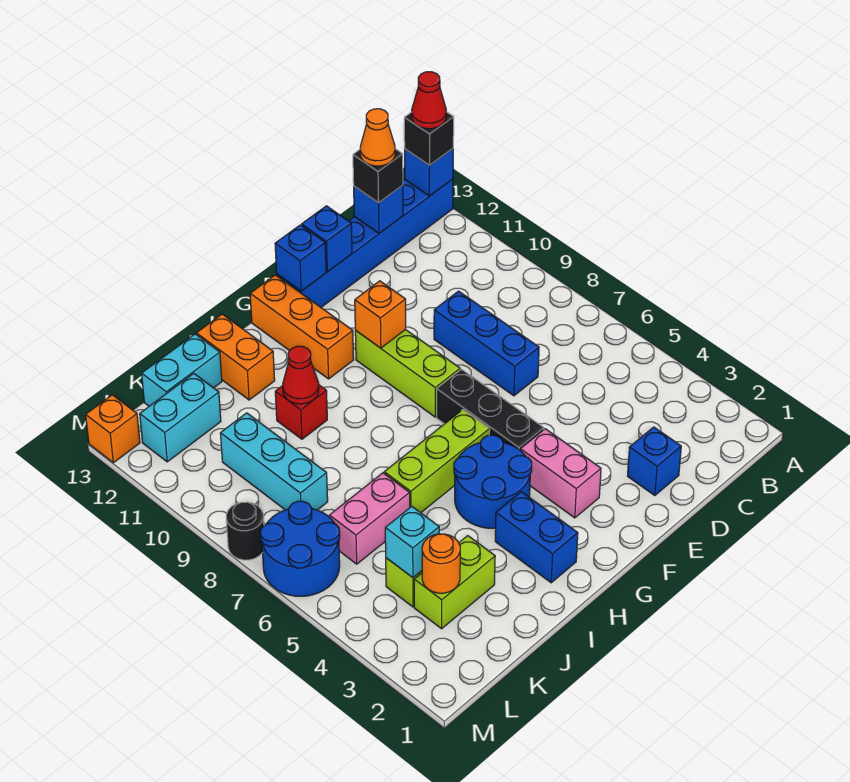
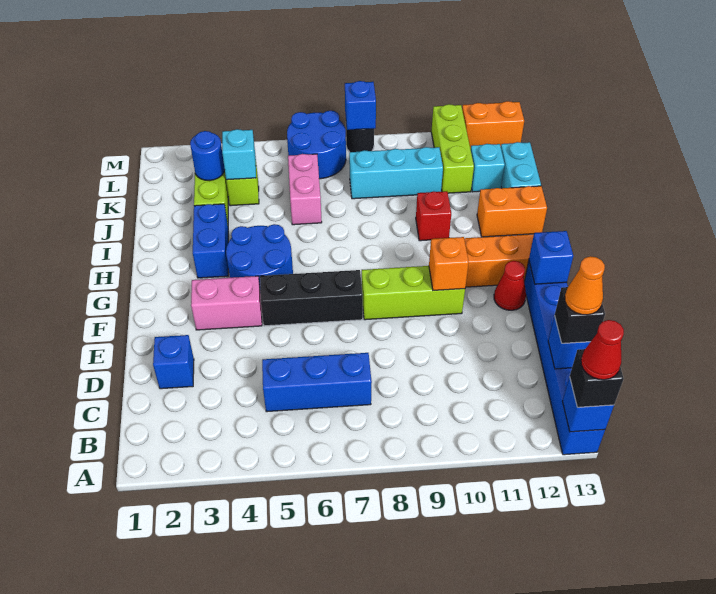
blue 1x3 brick [434,291,539,396] -> blue 1x3 brick moved to [262,353,372,412]
blue 1x1 brick [302,206,352,272] -> blue 1x1 brick moved to [345,81,376,130]
lime 1x3 brick [384,410,490,513] -> lime 1x3 brick moved to [431,104,474,193]
blue 1x2 brick [495,492,578,583] -> blue 1x2 brick turned to [193,204,228,278]
red 1x1 cone [283,346,319,404] -> red 1x1 cone moved to [494,261,526,310]
orange 1x1 round brick [422,534,460,593] -> blue 1x1 round brick [190,131,225,180]
cyan 1x2 brick [140,374,221,462] -> cyan 1x1 brick [471,144,505,192]
orange 1x1 brick [86,395,140,463] -> orange 1x2 brick [462,101,524,149]

